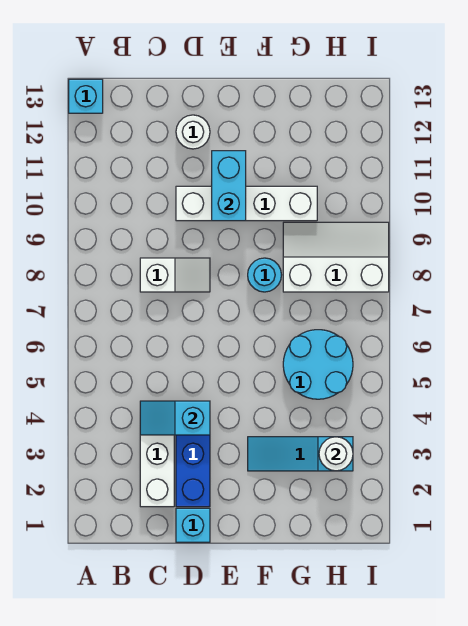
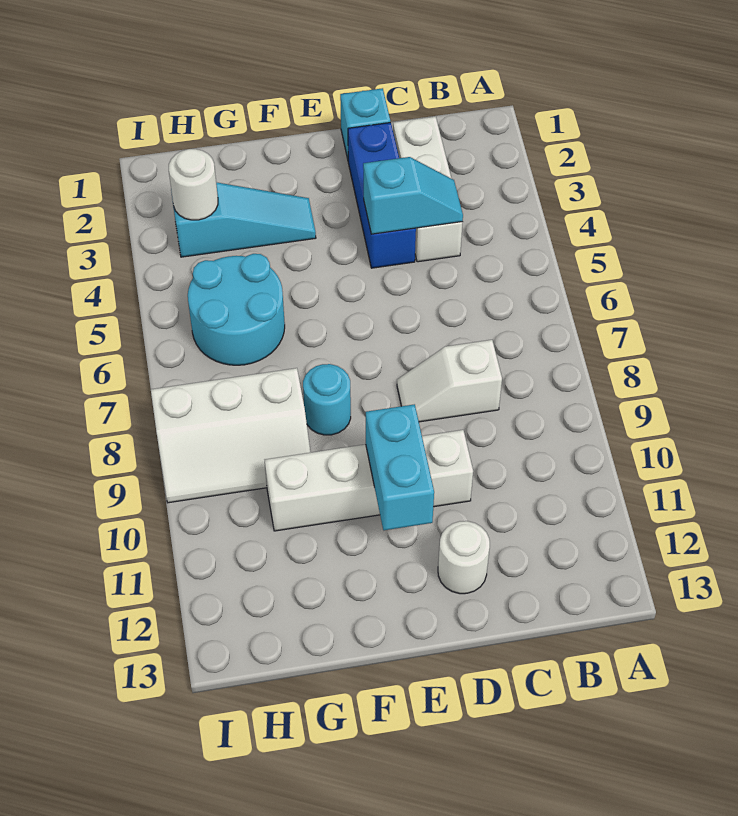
cyan 1x1 brick [69,79,103,113] -> none

